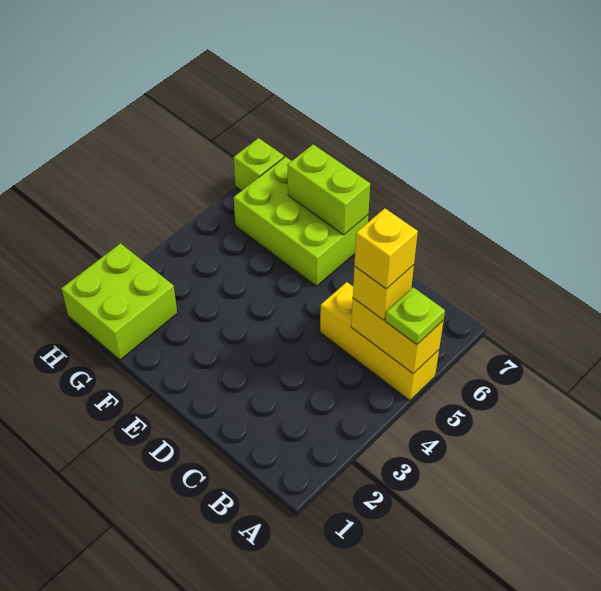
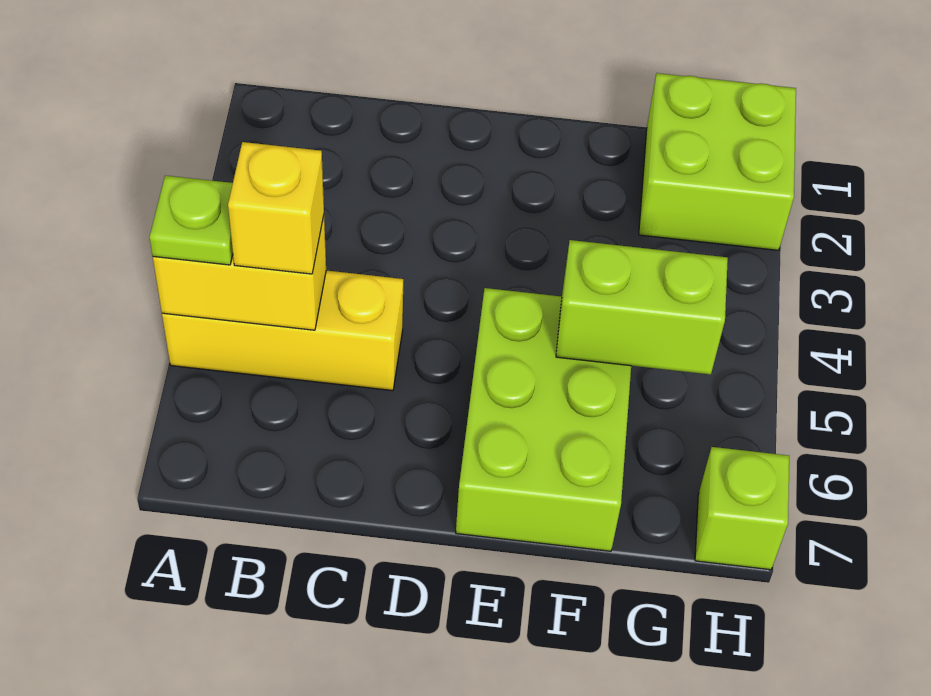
yellow 1x1 brick [354,208,418,289] -> none
lime 2x3 brick [234,157,368,286] -> lime 2x3 brick turned to [456,288,631,551]
lime 1x2 brick [287,145,370,235] -> lime 1x2 brick moved to [556,240,728,375]

